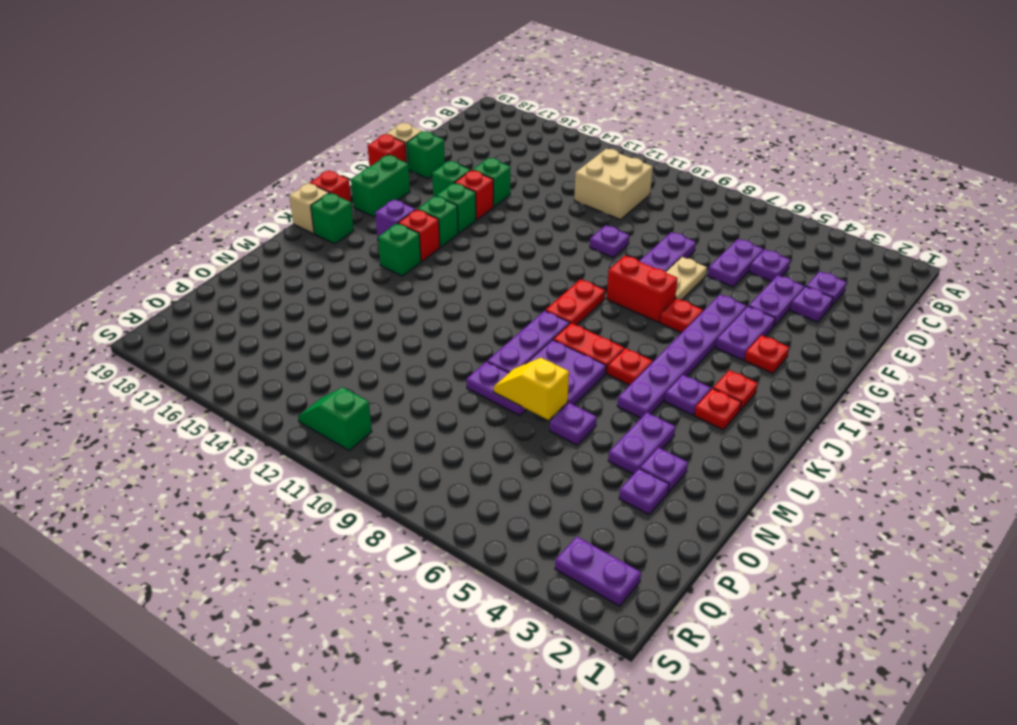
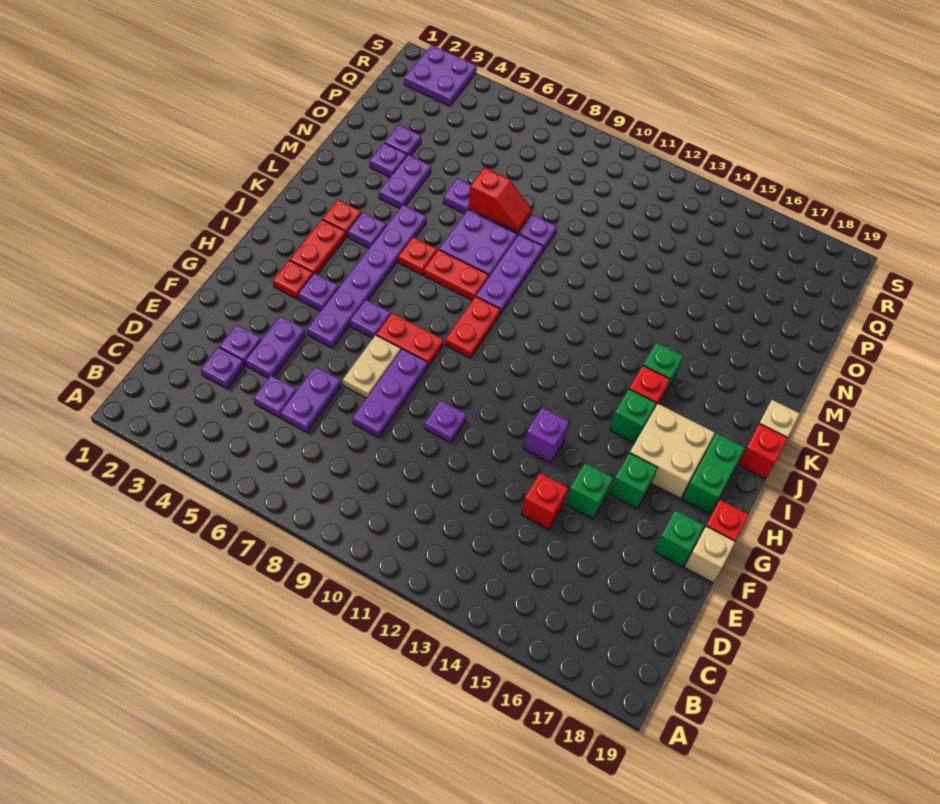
tan 2x2 brick [574,149,653,220] -> tan 2x2 brick moved to [630,404,715,499]
purple 1x2 plate [716,306,775,360] -> purple 1x1 plate [298,273,339,311]
red 1x1 brick [455,170,493,220] -> red 1x1 brick moved to [521,473,568,529]
red 1x1 plate [660,298,703,333] -> purple 1x1 plate [350,300,390,338]
red 1x2 brick [607,256,678,322] -> red 1x2 plate [376,313,443,367]
green 1x1 brick [436,183,476,233] -> none
red 1x1 plate [713,370,758,410] -> red 1x2 plate [290,219,346,274]
purple 1x1 brick [375,199,415,239] -> purple 1x1 brick moved to [524,408,569,463]
green 1x1 brick [311,193,354,244] -> none
yellow 1x2 slope [494,358,569,420] -> red 1x2 slope [469,168,532,232]
purple 1x2 plate [555,537,641,606] -> purple 2x2 plate [404,45,477,106]
green 1x2 slope [298,387,372,450] -> none

